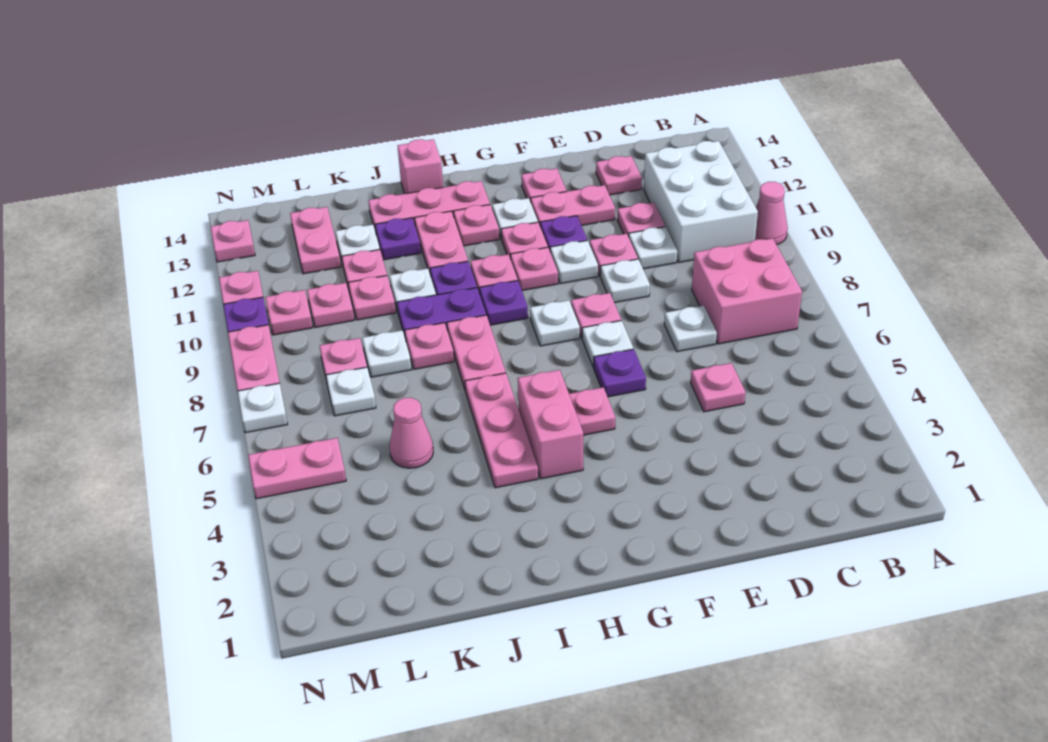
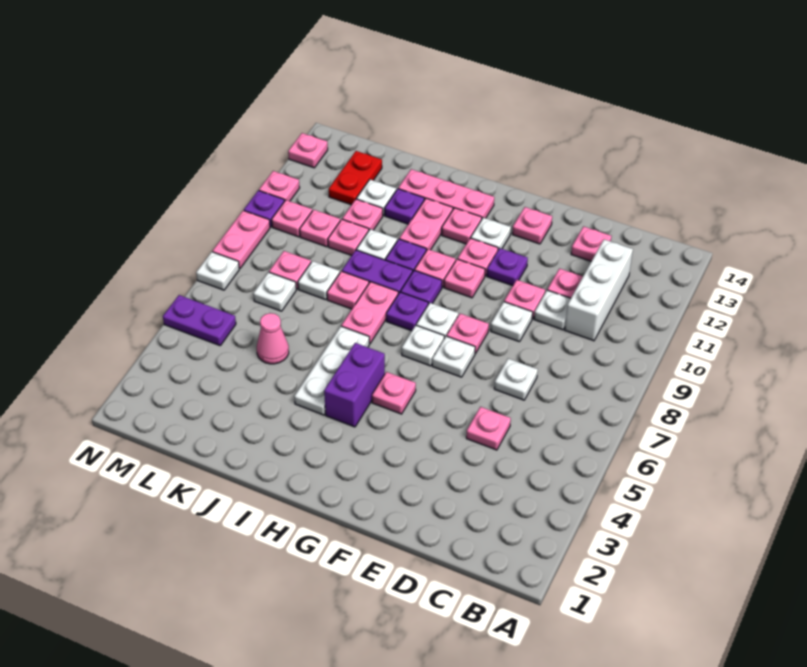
pink 1x1 cone [755,182,788,245] -> none
pink 2x2 brick [692,238,802,344] -> none
white 2x3 brick [644,141,758,262] -> white 1x3 brick [565,239,633,341]
pink 1x2 plate [531,185,615,225] -> none
purple 1x1 plate [594,349,646,397] -> purple 1x1 plate moved to [386,292,428,331]
white 1x1 plate [550,240,598,284] -> white 1x1 plate moved to [402,325,444,366]
pink 1x2 brick [518,370,583,479] -> purple 1x2 brick [324,343,385,427]
pink 1x3 plate [465,373,538,488] -> white 1x3 plate [294,326,369,415]
pink 1x1 brick [398,139,443,194] -> none
pink 1x2 plate [290,207,341,274] -> red 1x2 plate [329,151,382,205]
pink 1x2 plate [248,438,346,499] -> purple 1x2 plate [163,295,236,346]

